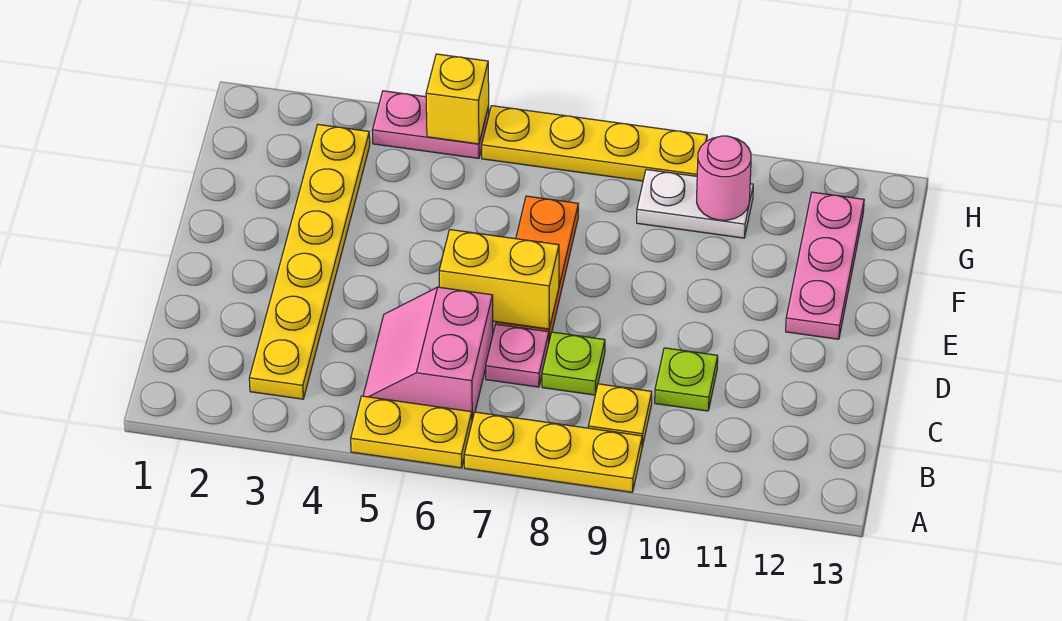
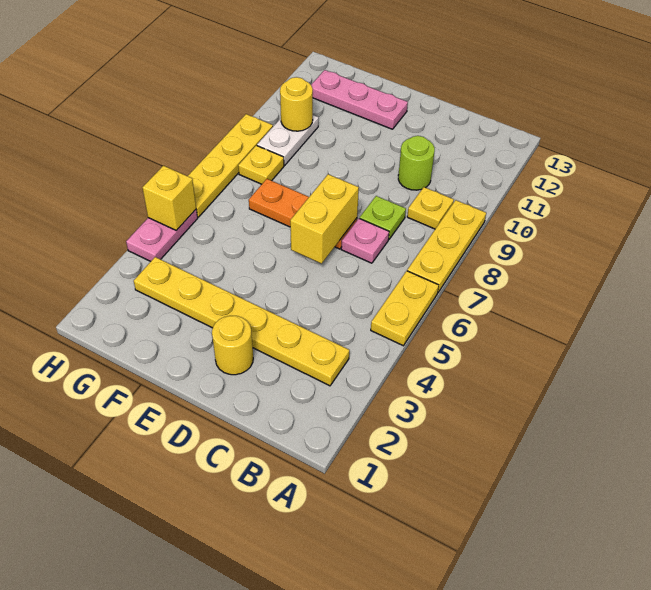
pink 2x2 slope [363,287,493,420] -> none
lime 1x1 plate [655,348,718,411] -> lime 1x1 round brick [398,136,435,190]
none -> yellow 1x1 round brick [212,316,253,375]
none -> yellow 1x1 plate [238,145,284,184]
pink 1x1 round brick [697,136,751,220] -> yellow 1x1 round brick [280,77,313,131]

